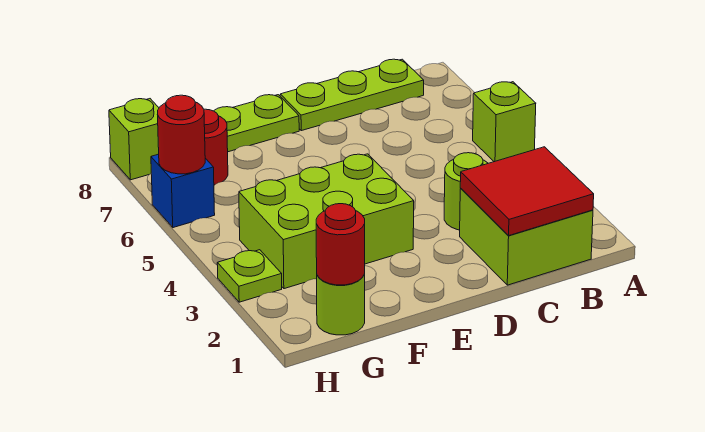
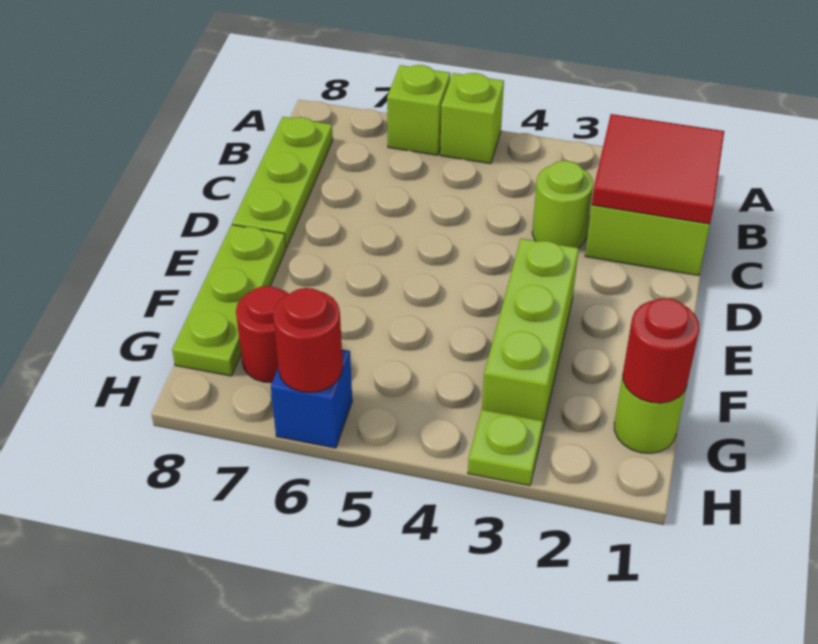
lime 2x3 brick [239,154,414,289] -> lime 1x3 brick [482,239,579,432]
lime 1x1 brick [109,99,159,180] -> lime 1x1 brick moved to [387,65,450,155]

